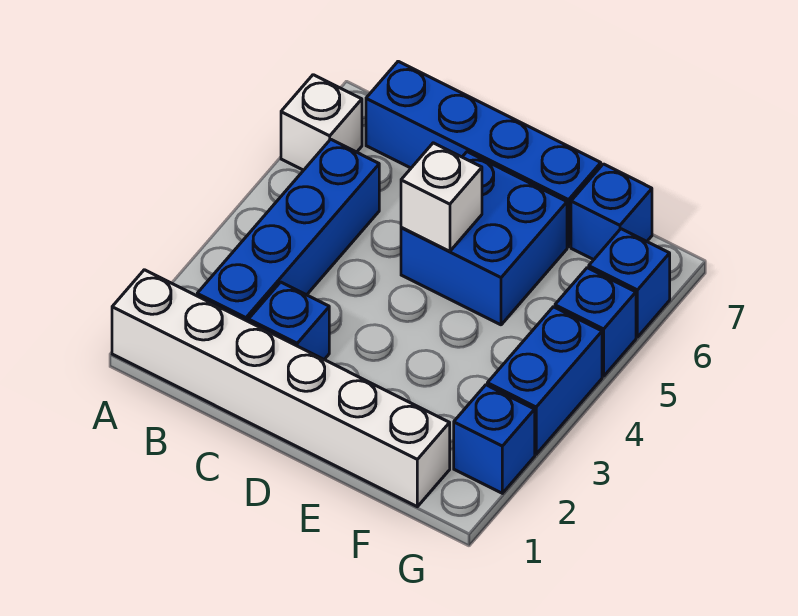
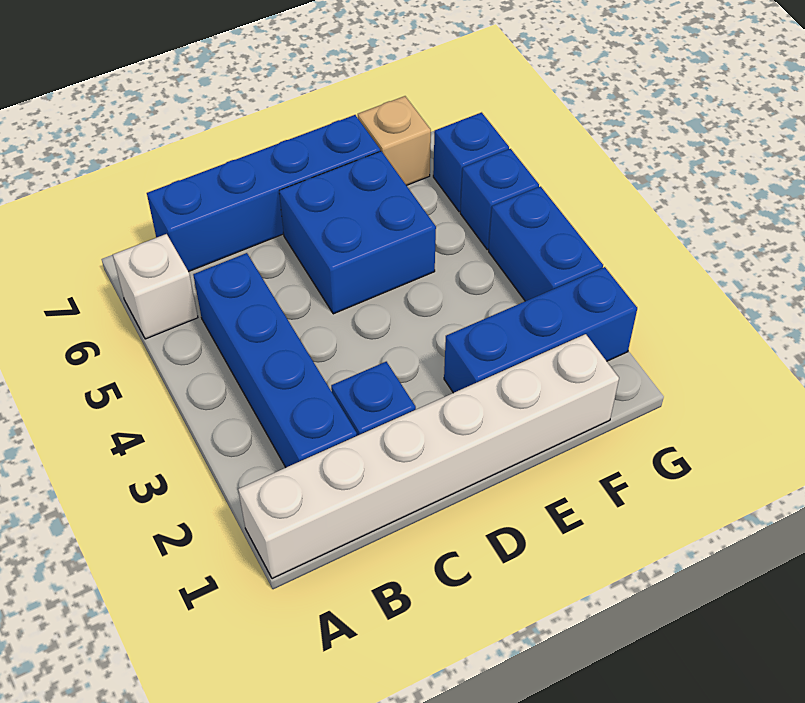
white 1x1 brick [401,143,482,251] -> none
blue 1x1 brick [571,164,652,260] -> tan 1x1 brick [358,96,431,185]
blue 1x1 brick [454,385,535,493] -> blue 1x3 brick [444,267,637,393]

